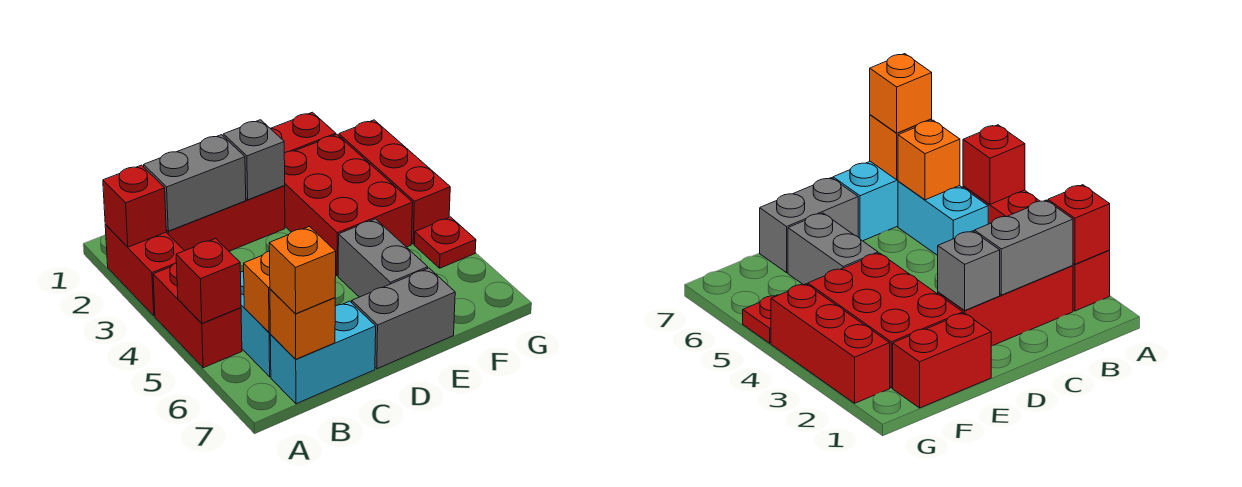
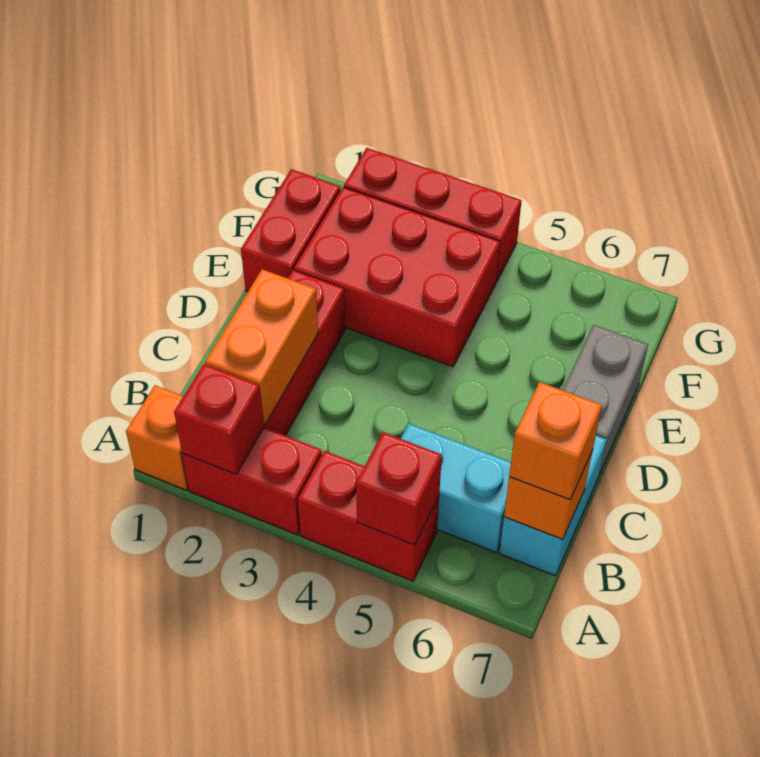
grey 1x2 brick [144,135,246,231] -> orange 1x2 brick [205,269,318,424]
orange 1x1 brick [244,251,270,333] -> orange 1x1 brick moved to [126,385,189,490]
grey 1x1 brick [223,120,285,200] -> none
grey 1x2 brick [338,219,428,297] -> none
red 1x1 plate [414,217,476,268] -> none

